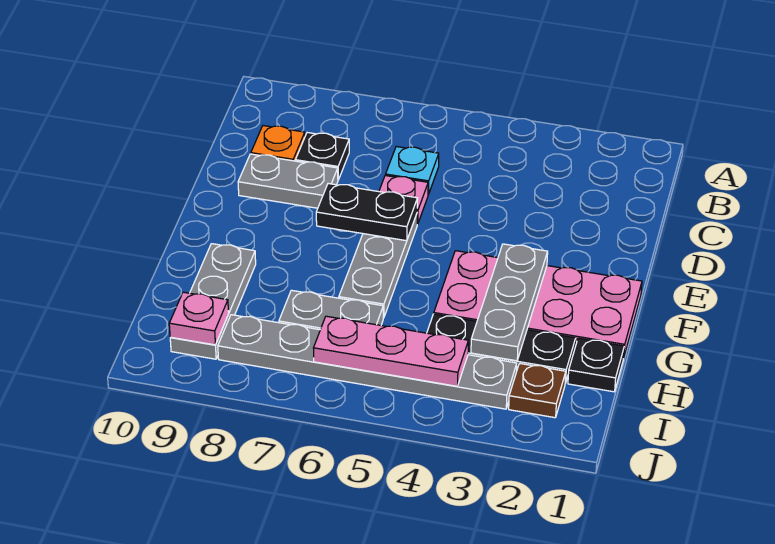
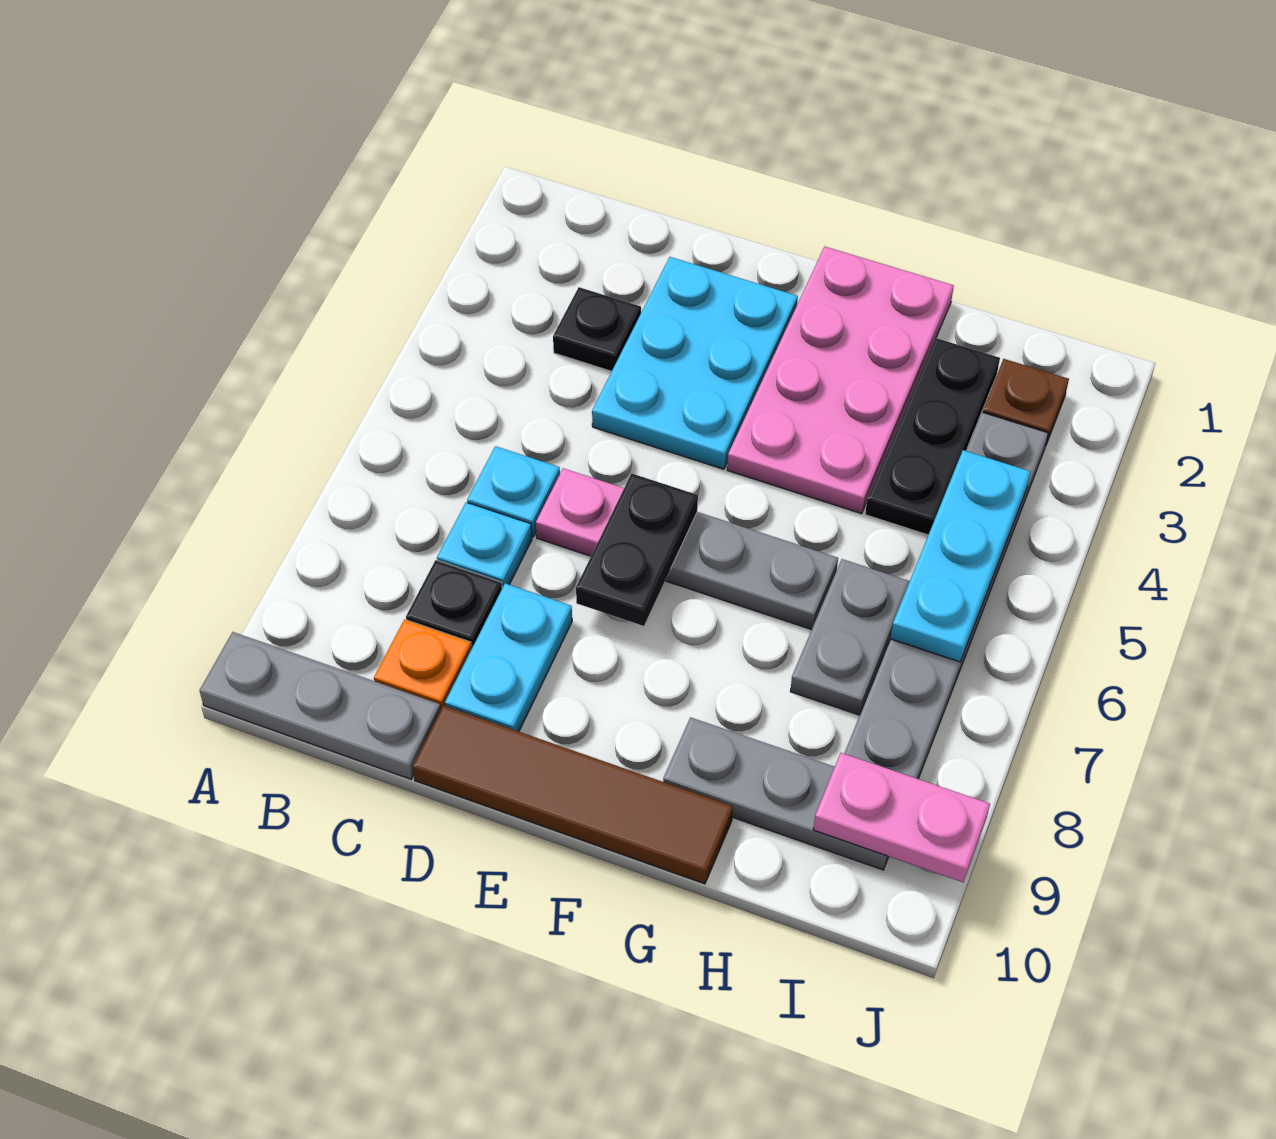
none -> cyan 1x1 plate [437,502,532,588]
none -> cyan 2x3 plate [592,257,798,469]
grey 1x2 plate [238,154,338,208] -> cyan 1x2 plate [445,583,572,732]
none -> brown 1x4 tile [413,705,733,884]
grey 1x3 plate [471,244,548,361] -> grey 1x3 plate moved to [200,632,441,779]
black 1x1 plate [568,338,624,392] -> black 1x1 plate moved to [553,287,641,371]
pink 1x3 plate [314,316,468,386] -> cyan 1x3 plate [890,450,1030,662]
pink 1x1 plate [169,292,229,345] -> pink 1x2 plate [813,753,990,882]

